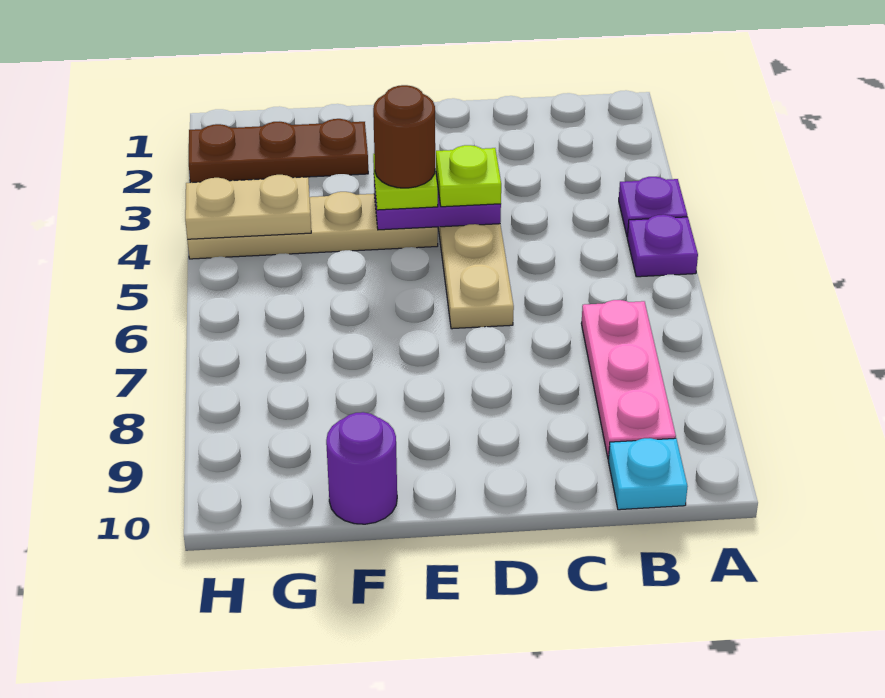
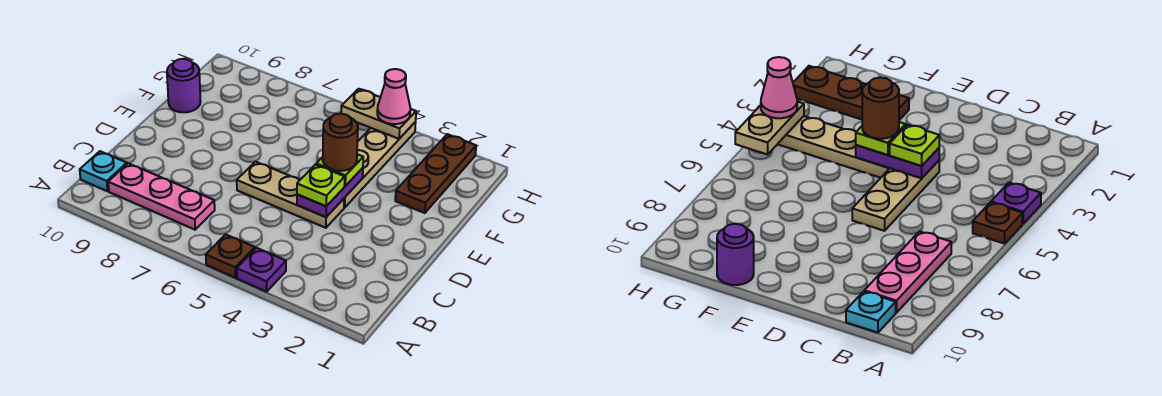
purple 1x1 plate [627,215,698,277] -> brown 1x1 plate [206,234,255,278]
tan 1x2 plate [185,175,311,239] -> tan 1x2 plate turned to [341,89,416,139]
none -> pink 1x1 cone [377,69,410,124]

